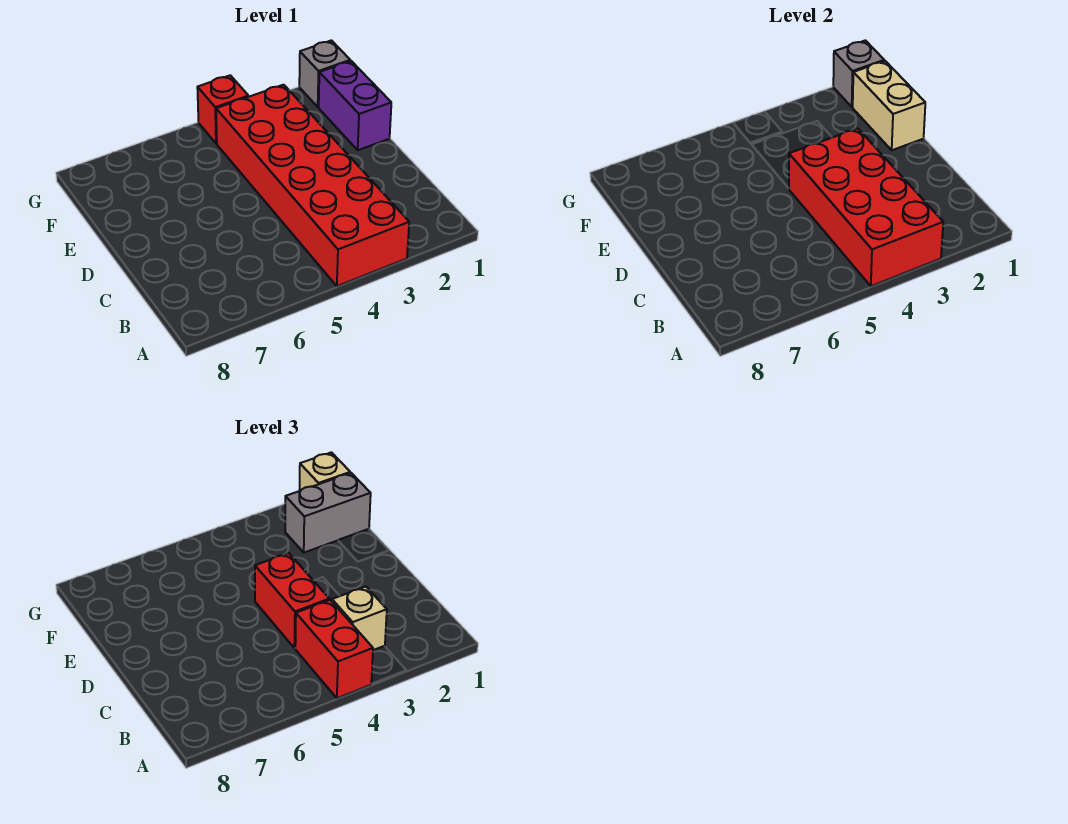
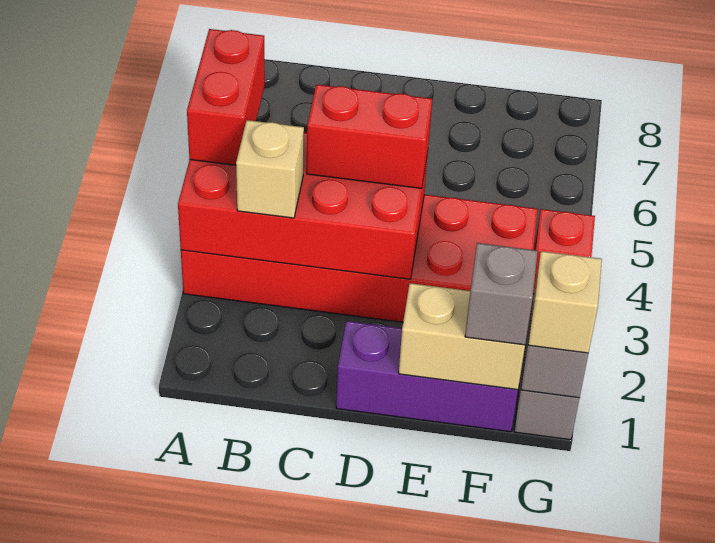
red 1x2 brick [295,600,373,698] -> red 1x2 brick turned to [187,29,265,165]
purple 1x2 brick [319,61,391,150] -> purple 1x3 brick [336,321,518,432]
grey 1x2 brick [285,473,371,553] -> grey 1x1 brick [465,243,538,345]

